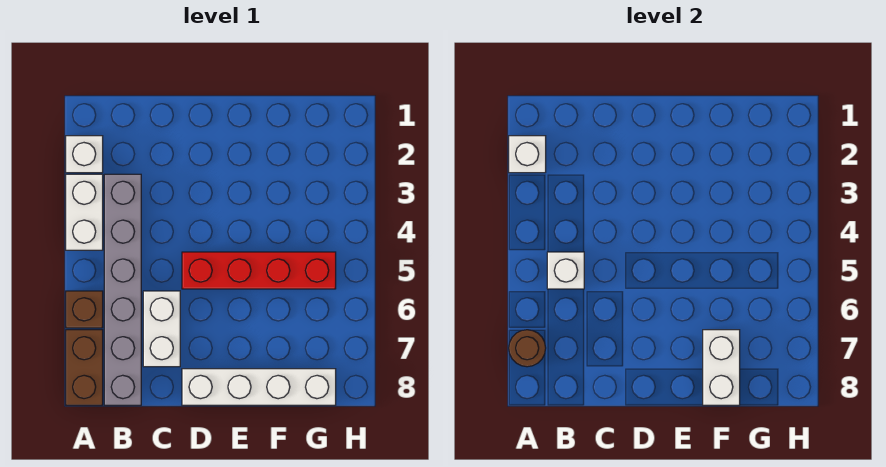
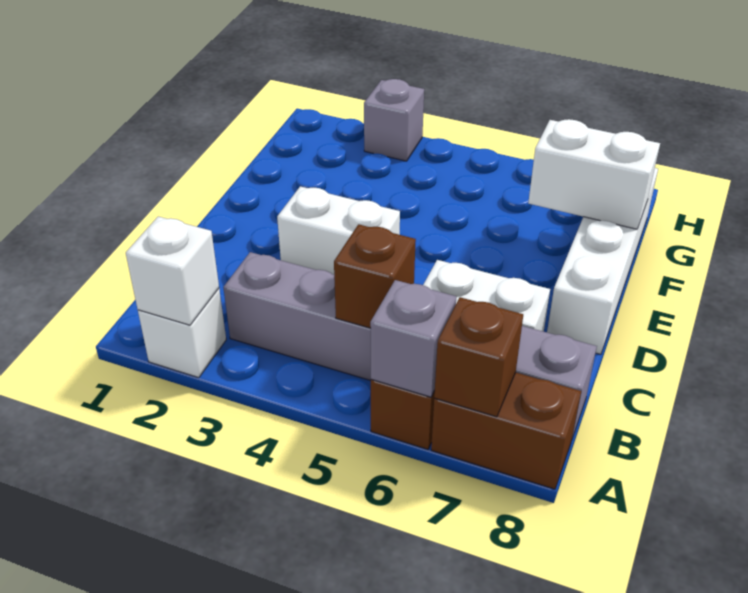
white 1x2 brick [66,174,103,250] -> white 1x2 brick moved to [277,186,400,275]
none -> grey 1x1 brick [370,280,456,397]
brown 1x1 round brick [509,330,546,367] -> brown 1x1 brick [434,297,523,417]
white 1x1 brick [547,252,584,289] -> brown 1x1 brick [334,224,416,328]
red 1x4 brick [182,252,336,289] -> none
none -> grey 1x1 brick [364,79,424,161]

